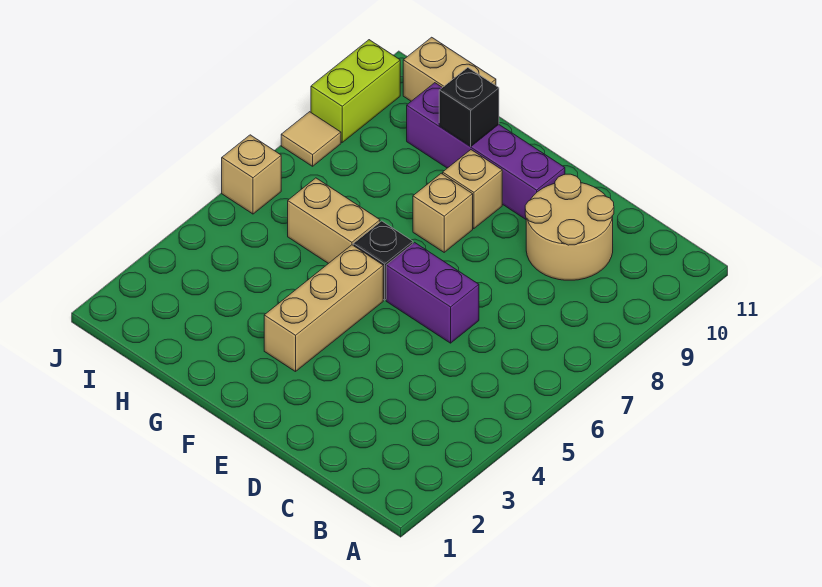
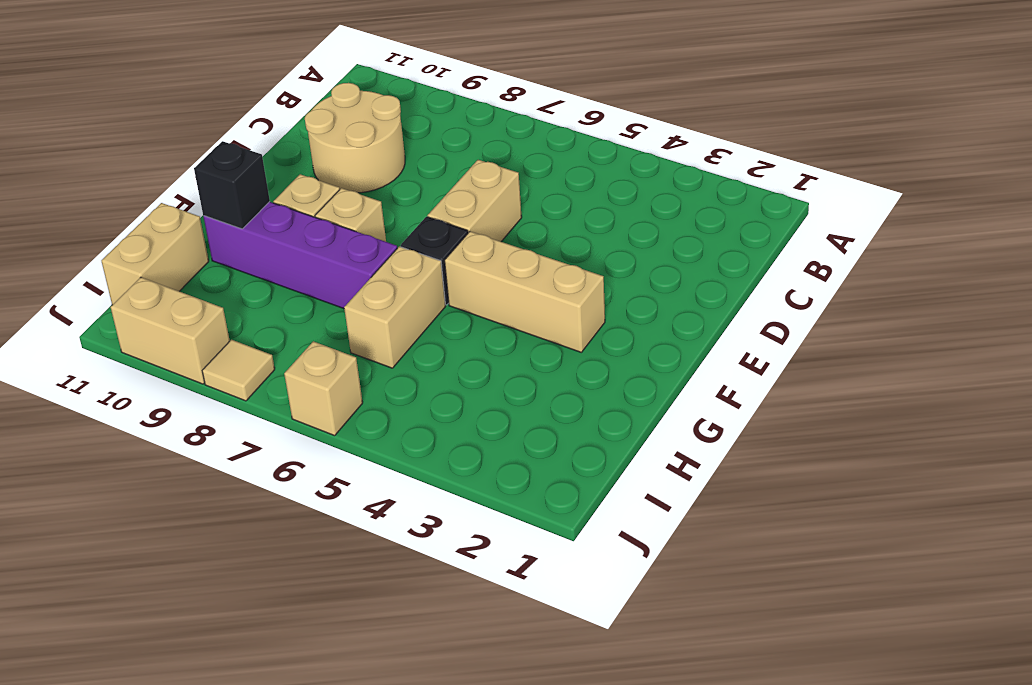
purple 1x2 brick [386,242,479,343] -> tan 1x2 brick [428,160,522,242]
purple 1x4 brick [407,83,565,219] -> purple 1x4 brick turned to [203,202,397,309]
lime 1x2 brick [311,40,400,142] -> tan 1x2 brick [111,277,230,384]

